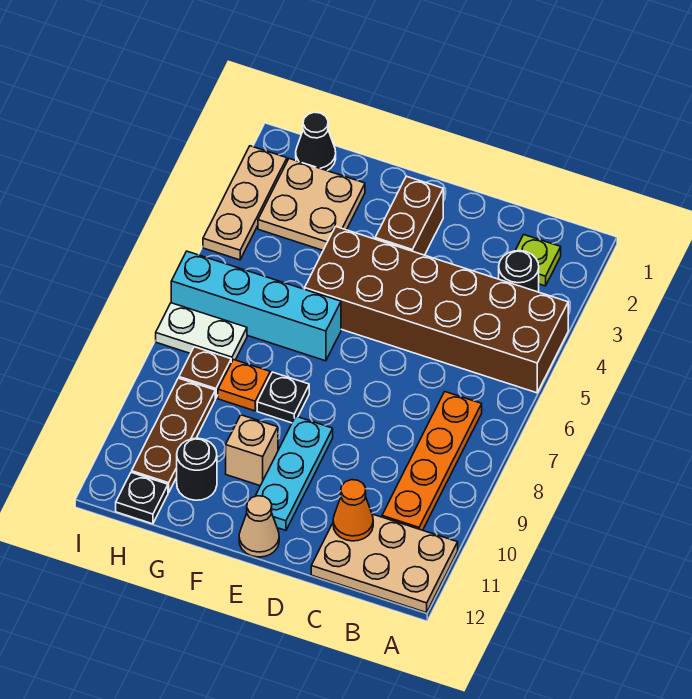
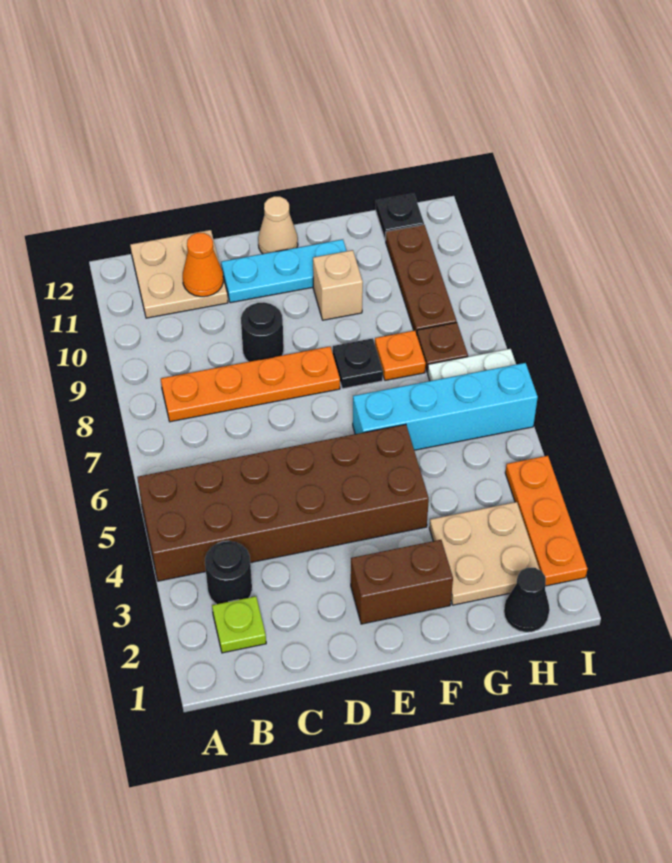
tan 2x3 plate [311,514,458,613] -> tan 2x2 plate [130,230,228,318]
orange 1x4 plate [382,392,482,530] -> orange 1x4 plate turned to [161,347,340,422]
brown 1x2 brick [375,176,443,255] -> brown 1x2 brick turned to [351,540,453,624]
cyan 1x3 plate [256,416,333,530] -> cyan 1x3 plate turned to [221,239,346,303]
black 1x1 round brick [177,438,217,500] -> black 1x1 round brick moved to [241,302,284,362]
tan 1x3 plate [203,146,287,260] -> orange 1x3 plate [505,456,587,586]

